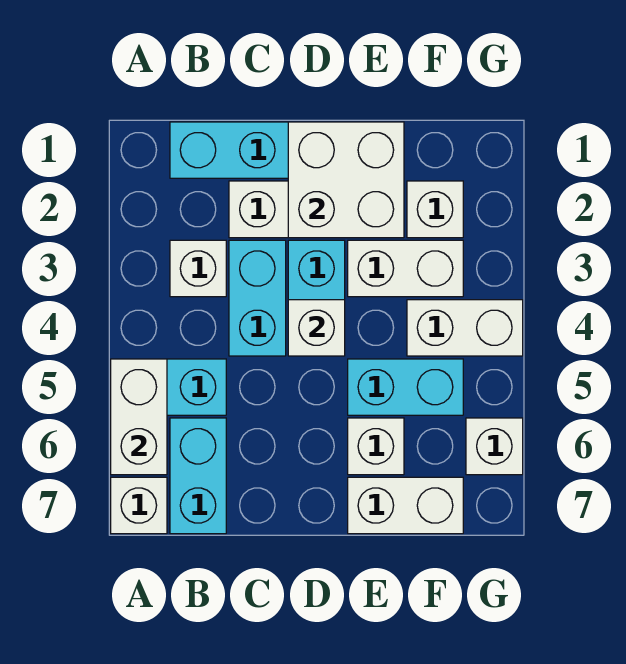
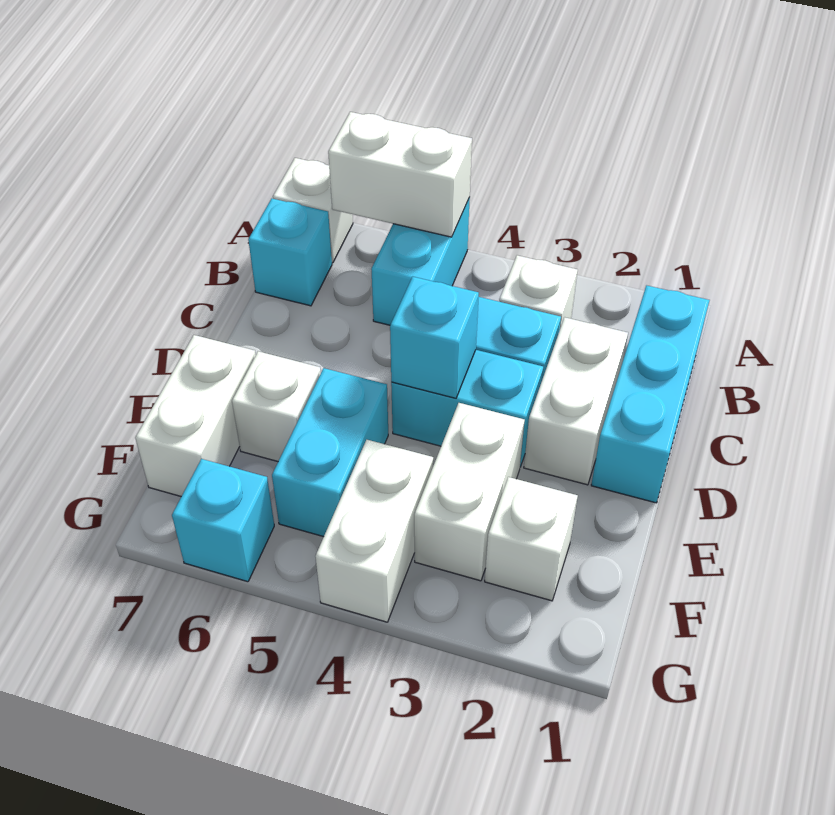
cyan 1x2 brick [170,418,226,534] -> cyan 1x1 brick [248,199,332,306]
white 2x2 brick [288,122,404,238] -> none
white 1x1 brick [288,300,345,356] -> cyan 1x1 brick [390,277,479,398]
white 1x1 brick [466,418,523,475] -> cyan 1x1 brick [172,459,274,582]

